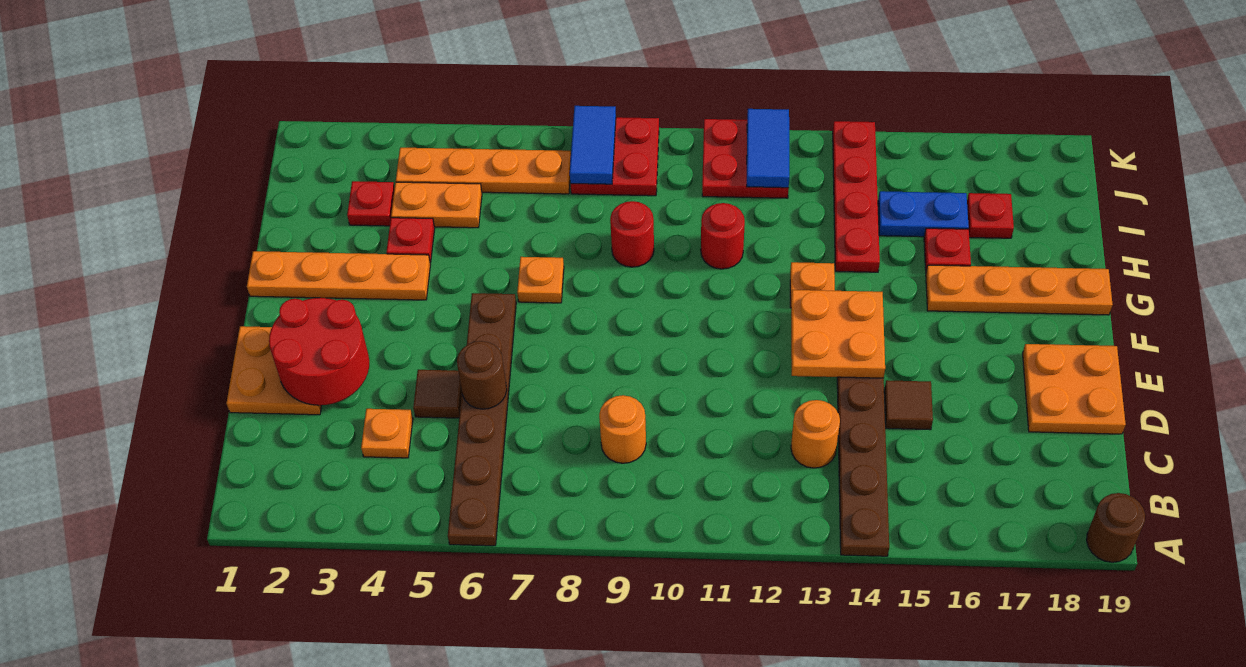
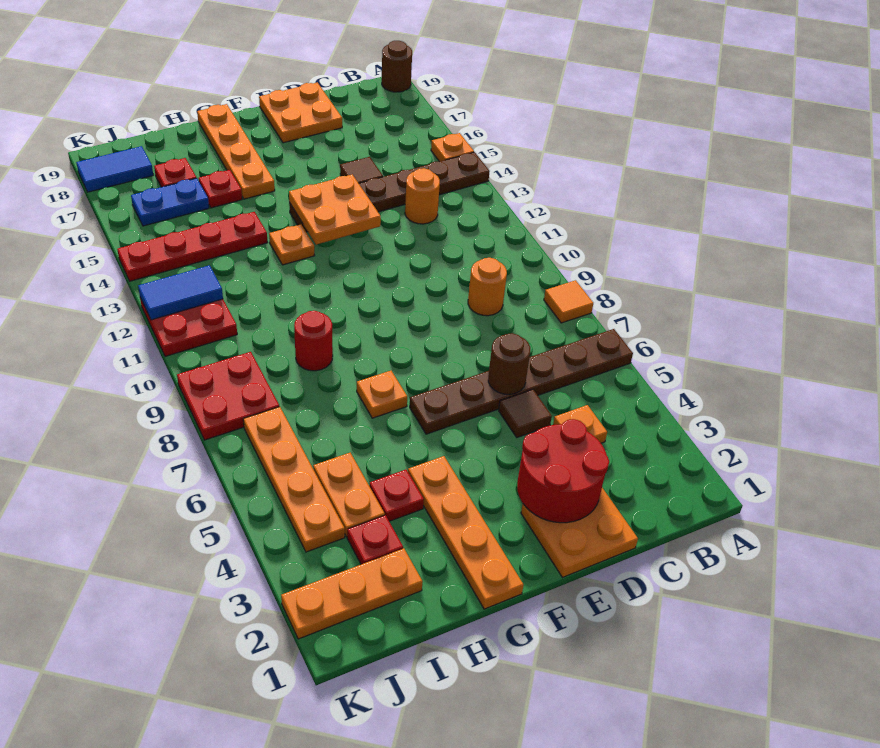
none -> orange 1x1 tile [544,280,593,323]
none -> orange 1x1 plate [431,133,474,162]
red 1x1 round brick [701,203,745,269] -> none
none -> orange 1x3 plate [281,548,423,639]
blue 1x2 plate [878,191,969,237] -> blue 1x2 plate turned to [131,178,209,226]
blue 1x2 tile [570,106,616,184] -> blue 1x2 tile moved to [76,146,153,192]

